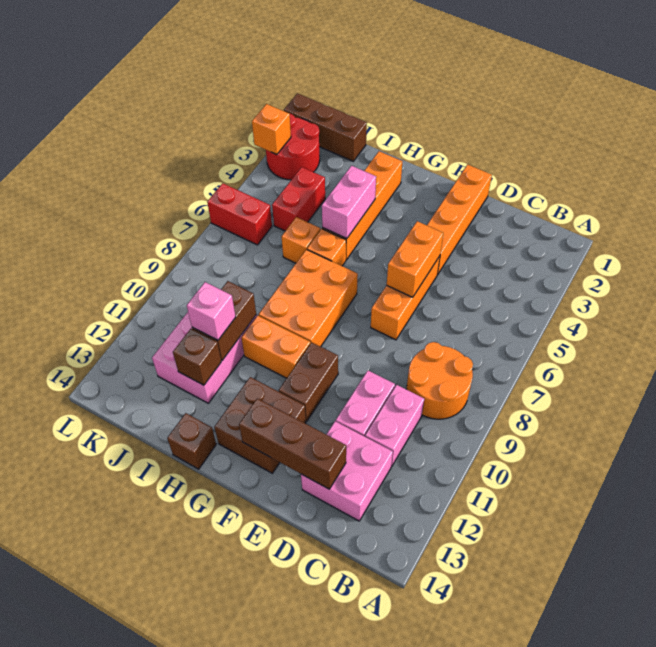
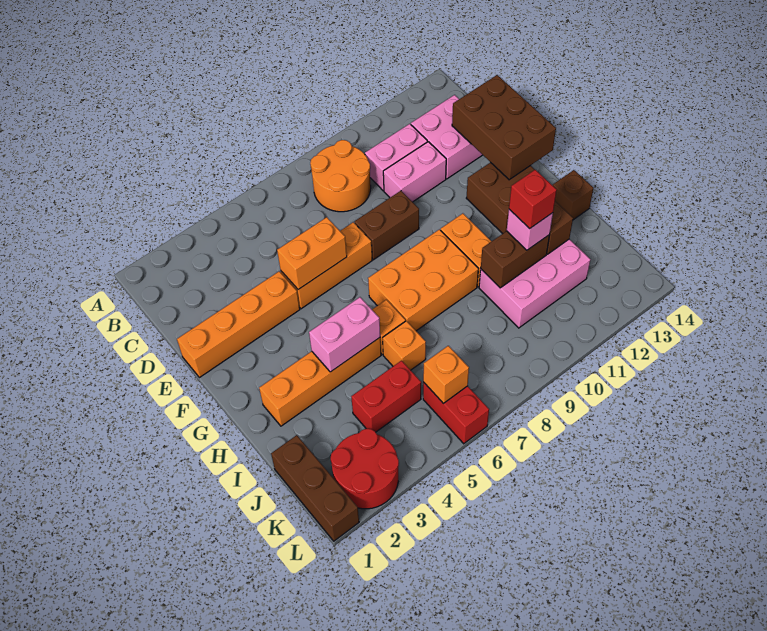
brown 1x3 brick [239,398,346,489] -> brown 2x3 brick [452,75,556,180]
brown 1x2 brick [279,343,338,422] -> brown 1x2 brick moved to [355,191,419,260]
none -> red 1x1 brick [509,170,557,229]
orange 1x1 brick [252,104,291,155] -> orange 1x1 brick moved to [423,346,469,404]

